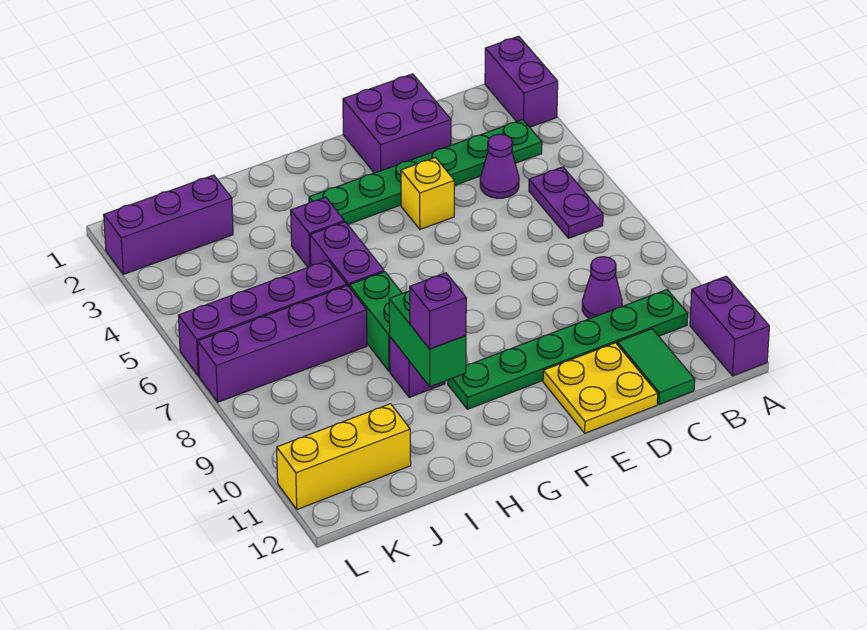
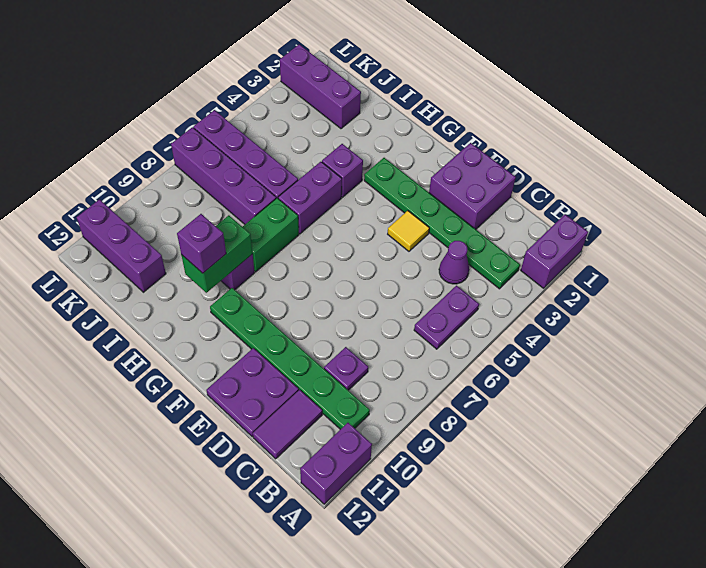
purple 1x1 cone [582,257,622,319] -> purple 1x1 plate [324,347,368,390]
green 1x2 tile [617,329,695,404] -> purple 1x2 tile [253,390,322,459]
yellow 2x2 plate [543,343,658,433] -> purple 2x2 plate [206,348,299,437]
yellow 1x1 brick [401,158,454,229] -> yellow 1x1 tile [388,211,429,251]
yellow 1x3 brick [277,404,411,509] -> purple 1x3 brick [77,200,166,292]

